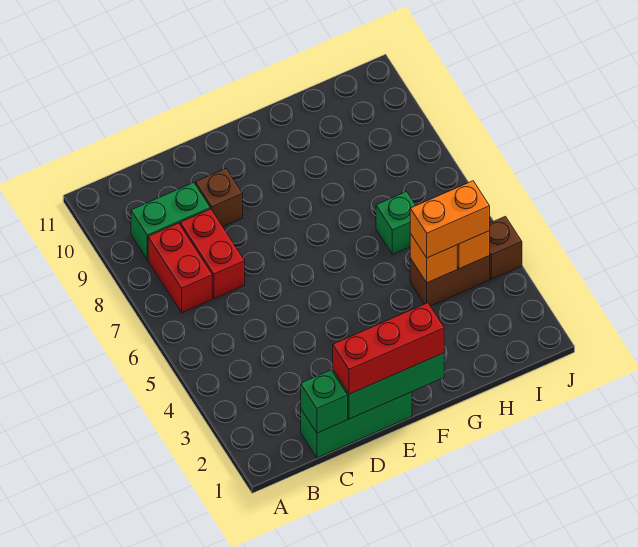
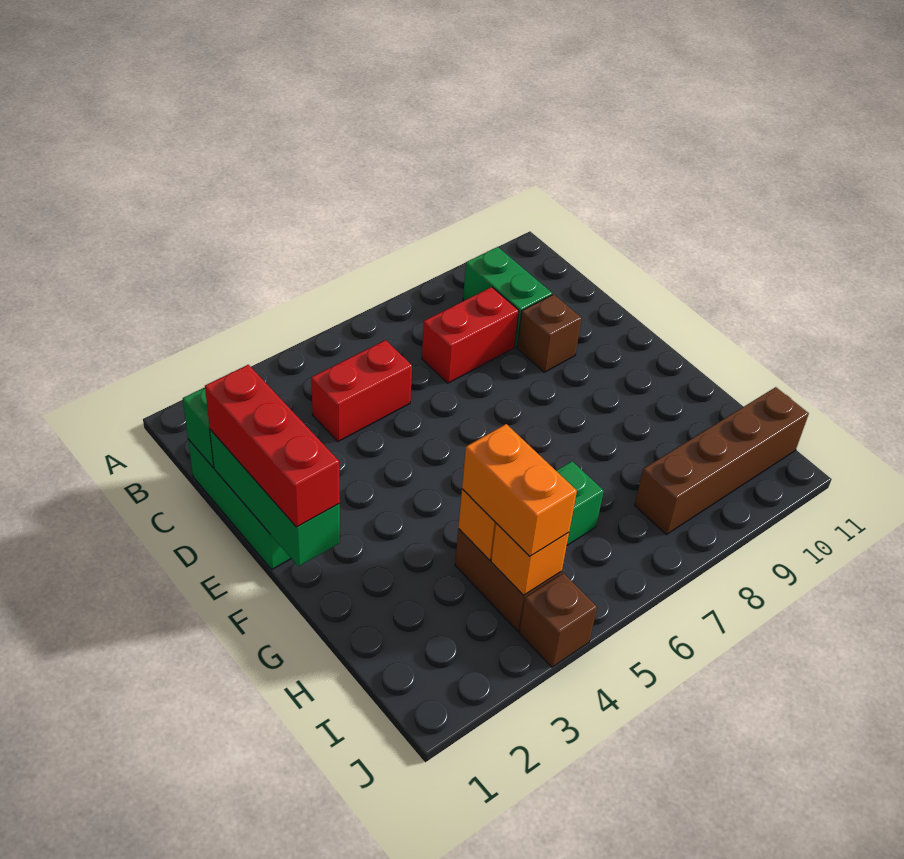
red 1x2 brick [148,223,212,313] -> red 1x2 brick moved to [311,340,412,442]
none -> brown 1x4 brick [635,387,809,534]

